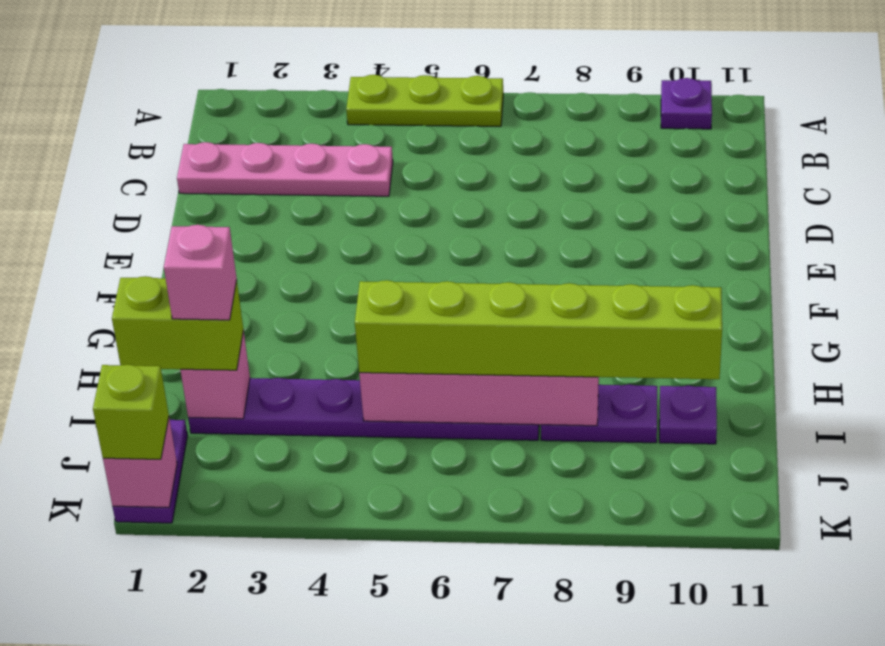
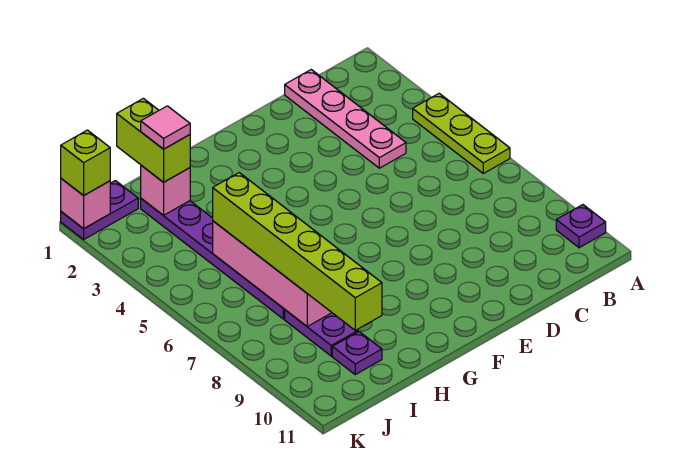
pink 1x1 brick [164,225,237,320] -> pink 1x1 tile [141,106,190,149]

